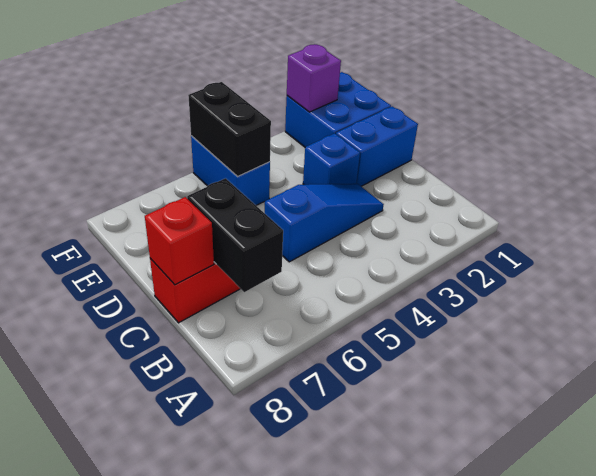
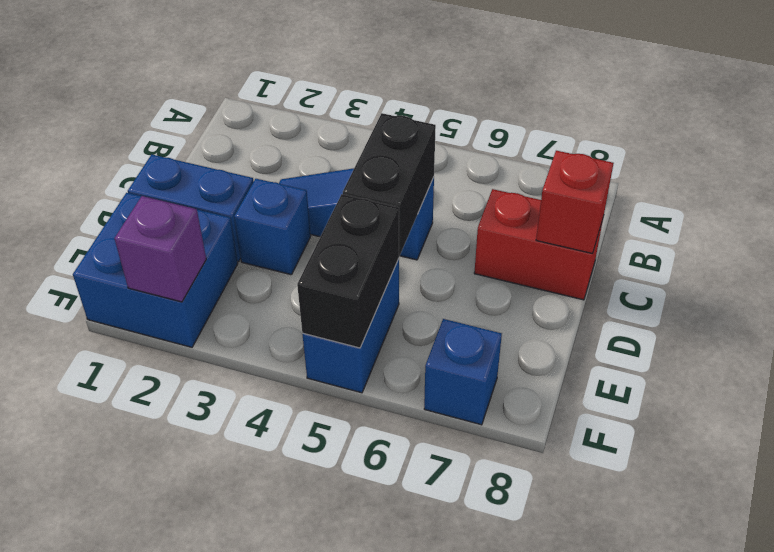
black 1x2 brick [187,178,283,292] -> black 1x2 brick moved to [343,113,436,255]
none -> blue 1x1 brick [424,319,502,425]

